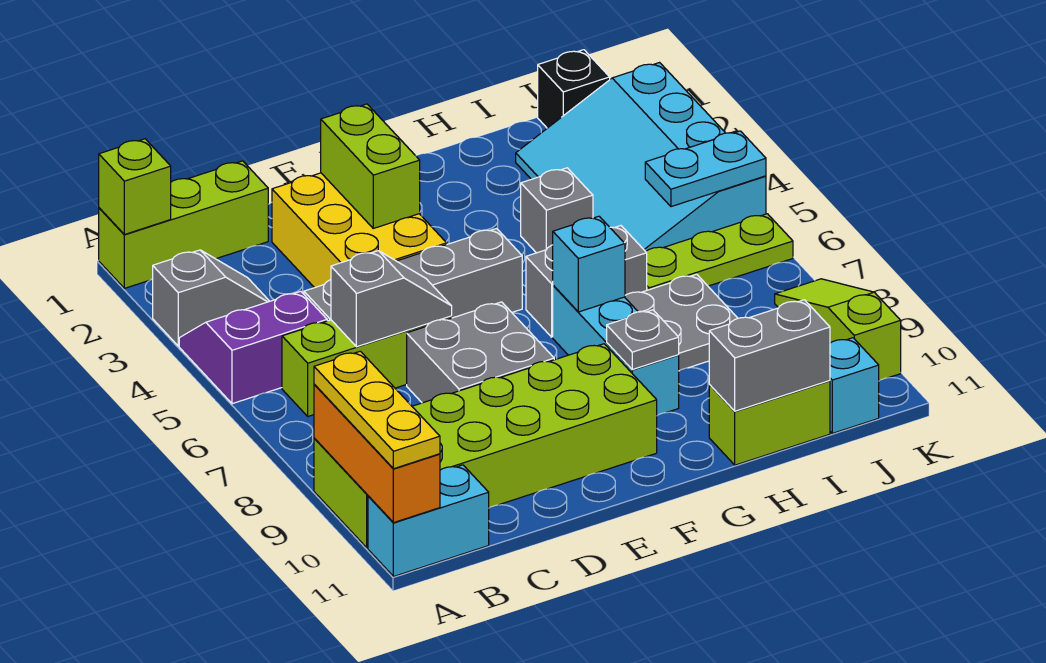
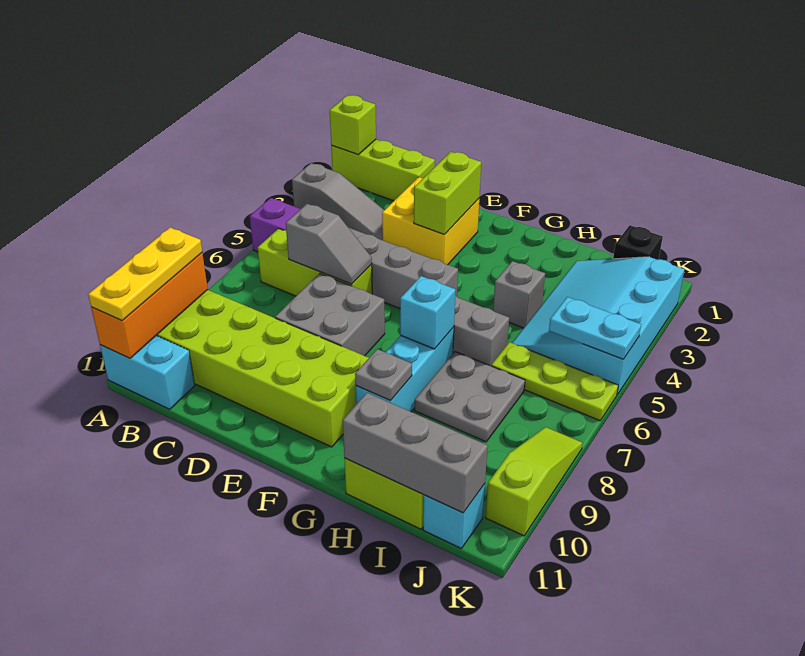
grey 1x2 slope [153,250,270,346] -> grey 1x3 slope [292,163,384,240]
yellow 2x3 brick [272,173,447,288] -> yellow 2x2 brick [382,177,479,265]
grey 1x2 brick [709,300,830,411] -> grey 1x3 brick [343,393,488,513]

